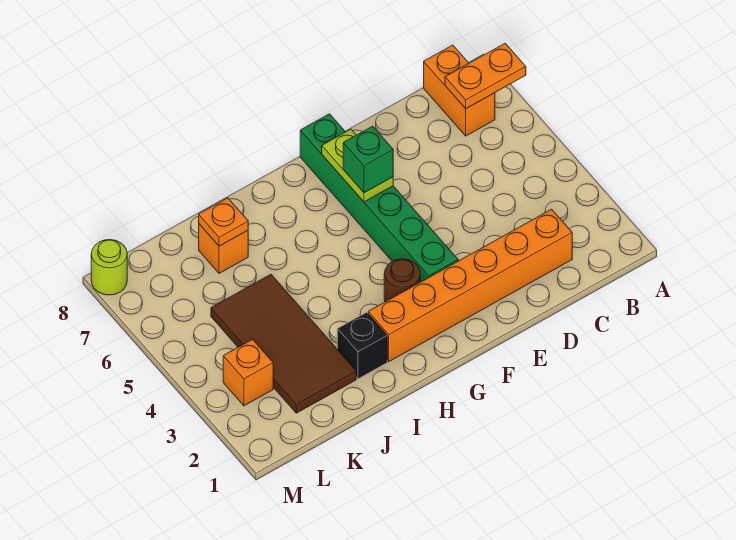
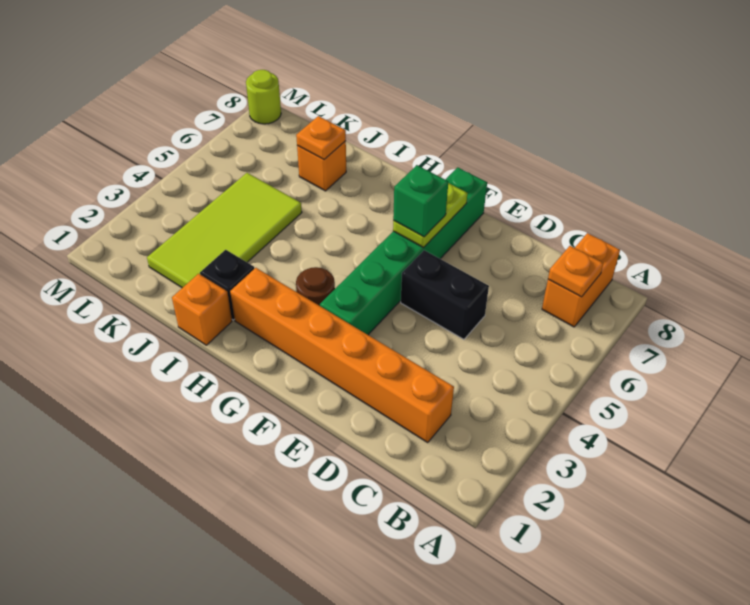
orange 1x2 plate [445,43,526,109] -> orange 1x1 plate [548,246,603,297]
none -> black 1x2 brick [401,250,489,339]
brown 2x4 tile [211,274,356,413] -> lime 2x4 tile [147,173,302,288]
orange 1x1 brick [223,339,273,406] -> orange 1x1 brick moved to [172,274,232,345]

